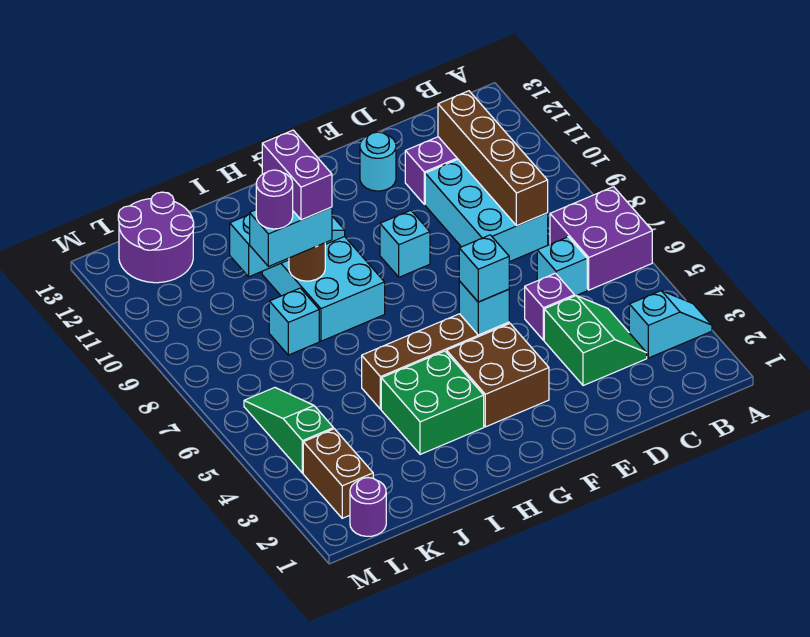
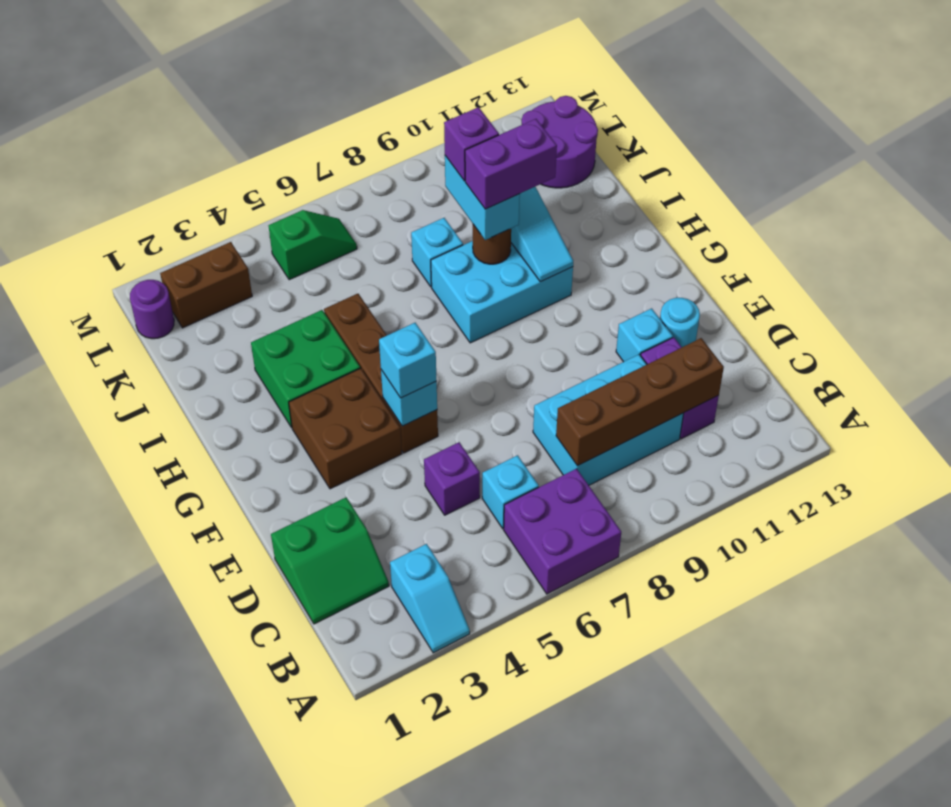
green 2x2 slope [544,295,647,386] -> green 2x2 slope moved to [271,497,389,624]
cyan 1x1 brick [380,210,430,277] -> cyan 1x1 brick moved to [616,308,673,362]
purple 1x1 round brick [256,170,293,229] -> purple 1x1 brick [444,107,499,181]
green 1x3 slope [244,388,334,473] -> green 1x2 slope [268,210,357,280]

